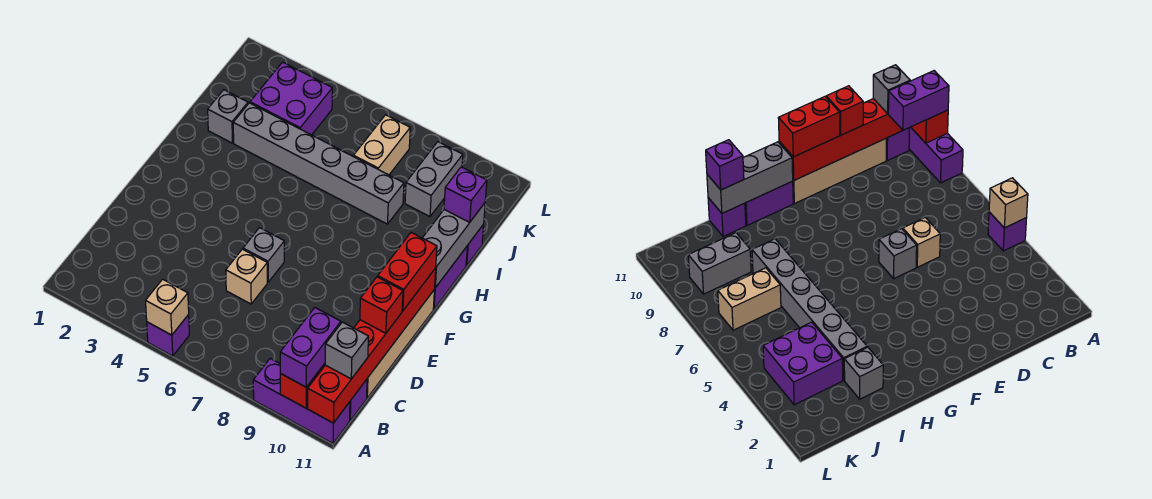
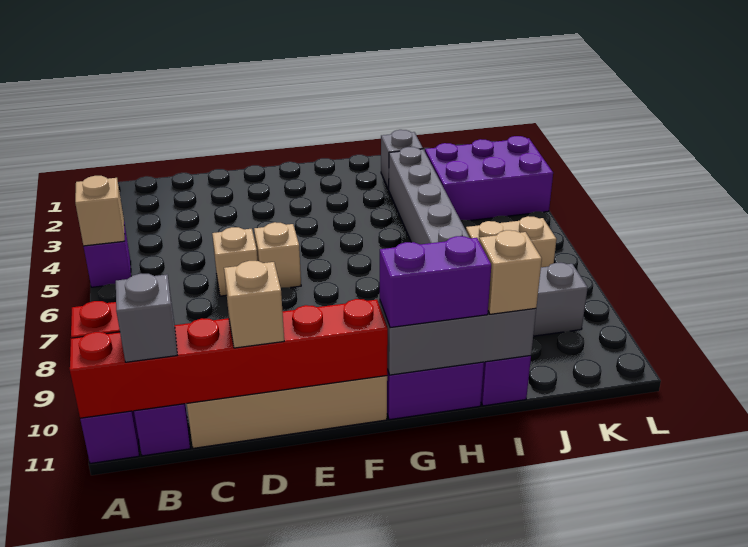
purple 1x2 brick [280,308,341,387] -> purple 1x2 brick moved to [380,236,491,328]
red 1x1 brick [360,277,403,333] -> tan 1x1 brick [224,261,284,348]
grey 1x1 brick [243,228,284,282] -> tan 1x1 brick [254,222,301,288]
red 1x2 brick [378,233,437,311] -> none
purple 1x1 brick [444,167,487,222] -> tan 1x1 brick [479,230,542,314]
purple 2x2 brick [250,62,332,135] -> purple 2x3 brick [425,136,553,221]

